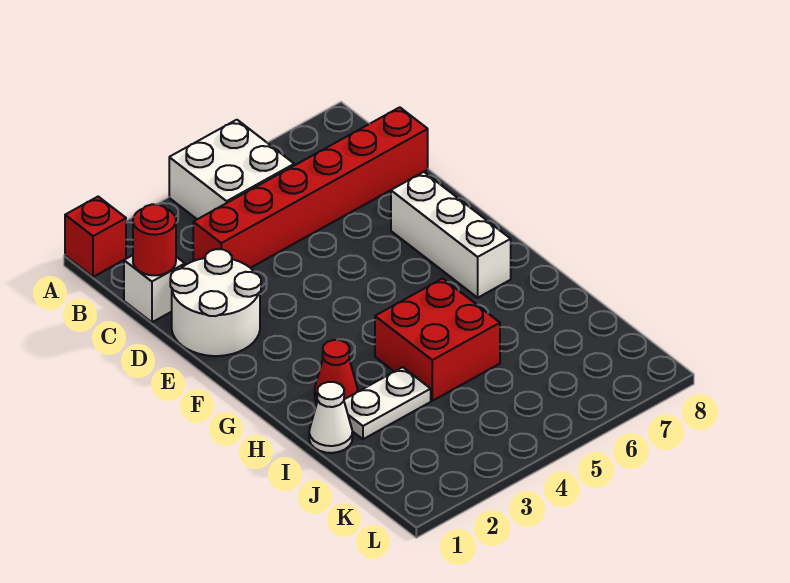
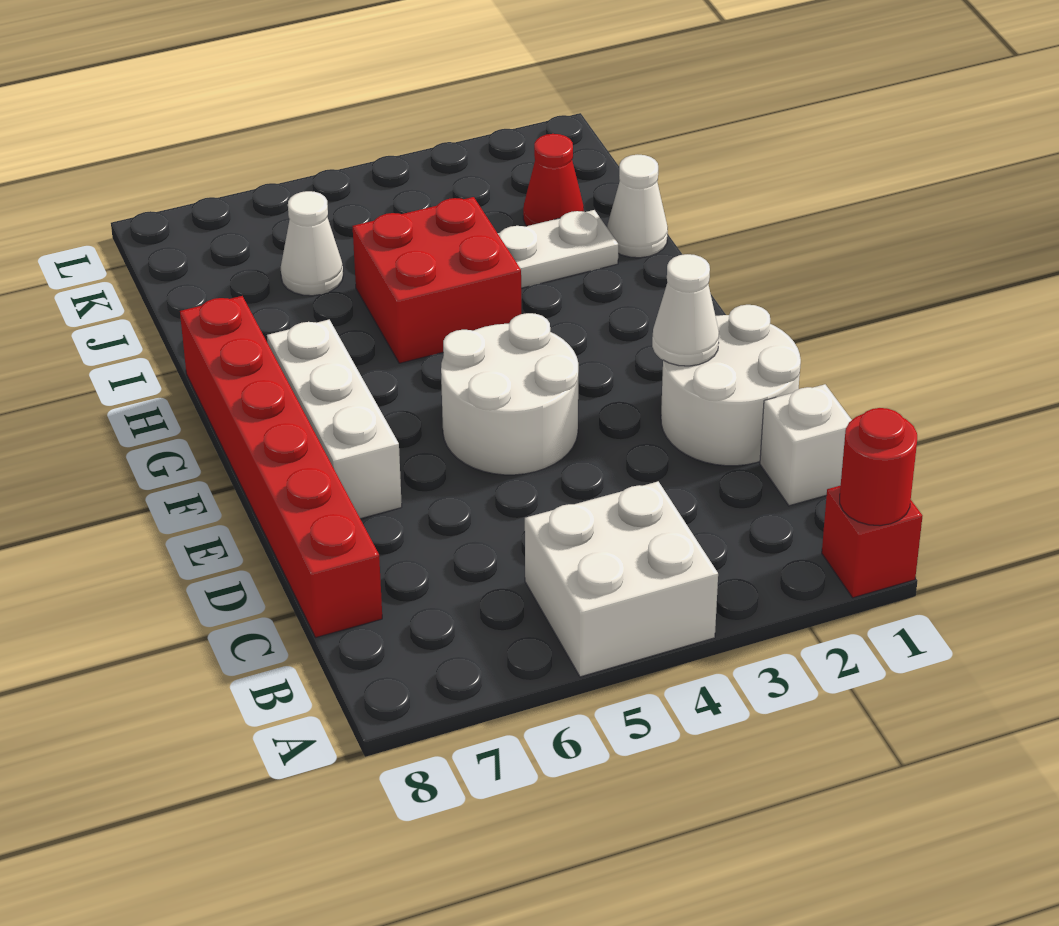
red 1x1 round brick [133,204,176,275] -> red 1x1 round brick moved to [840,408,917,526]
red 1x6 brick [193,107,428,268] -> red 1x6 brick turned to [180,296,382,638]
none -> white 1x1 cone [652,254,719,366]
none -> white 2x2 round brick [441,313,578,475]
red 1x1 cone [315,340,358,403] -> red 1x1 cone moved to [523,134,584,226]
none -> white 1x1 cone [281,191,343,296]

